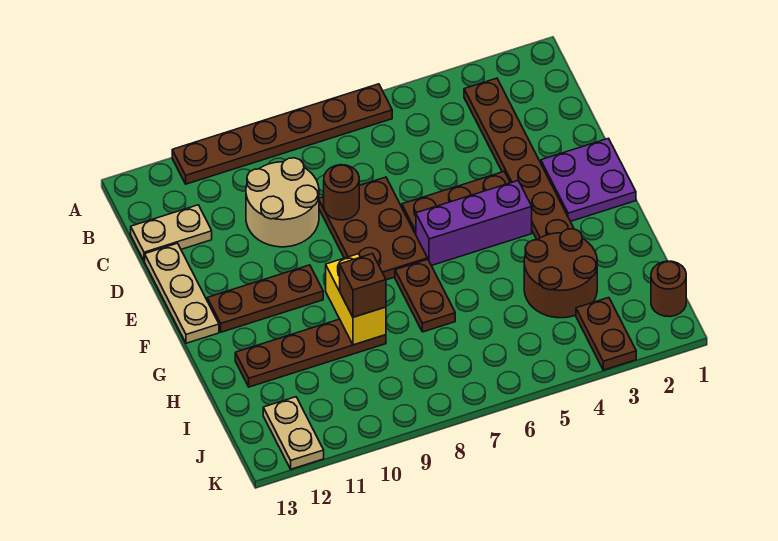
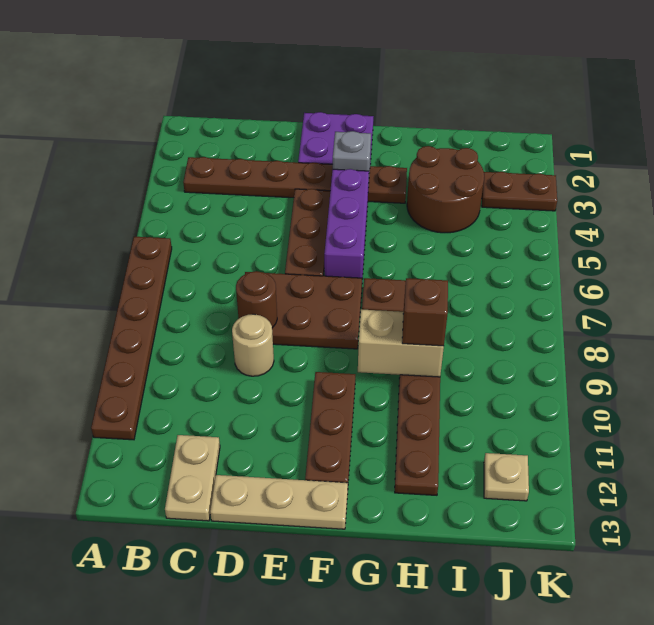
tan 2x2 round brick [246,158,319,247] -> tan 1x1 round brick [232,314,274,376]
none -> grey 1x1 brick [333,131,371,187]
yellow 1x2 brick [326,254,386,345] -> tan 1x2 brick [358,309,444,377]
brown 1x1 round brick [651,261,686,317] -> none
tan 1x2 plate [263,397,324,469] -> tan 1x1 plate [484,453,529,501]

